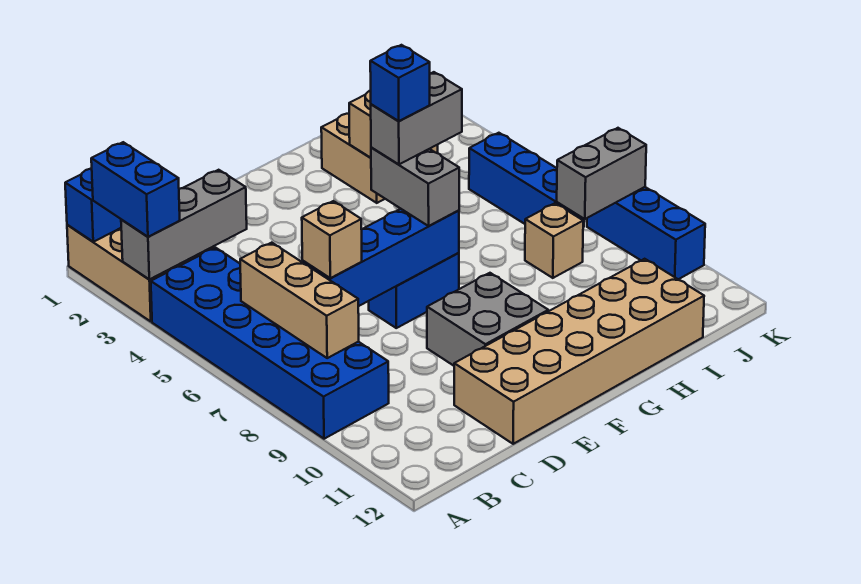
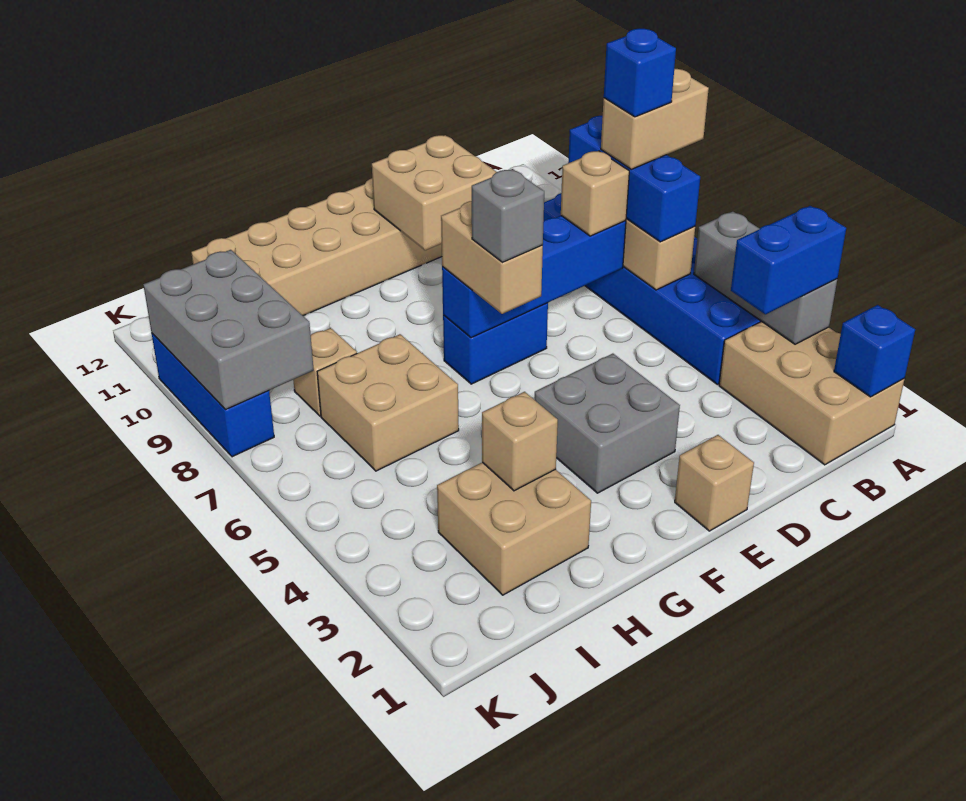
blue 1x2 brick [91,142,180,237] -> blue 1x2 brick turned to [731,206,846,314]
grey 1x3 brick [121,170,247,279] -> grey 1x3 brick turned to [694,211,837,344]
none -> tan 1x2 brick [601,69,709,169]
none -> tan 2x2 brick [372,135,496,250]
none -> tan 1x1 brick [675,435,754,531]
grey 2x2 brick [427,273,548,366] -> grey 2x2 brick moved to [535,354,680,493]
grey 1x2 brick [371,148,459,226] -> tan 1x2 brick [441,201,543,314]
grey 1x2 brick [371,72,462,165] -> grey 1x1 brick [472,169,544,262]
blue 1x1 brick [370,45,430,121] -> blue 1x1 brick moved to [604,29,676,117]
none -> tan 2x2 brick [317,334,459,471]
blue 1x3 brick [469,133,584,227] -> blue 1x3 brick moved to [568,116,700,242]
grey 1x2 brick [557,128,646,219] -> grey 2x3 brick [143,250,314,410]

